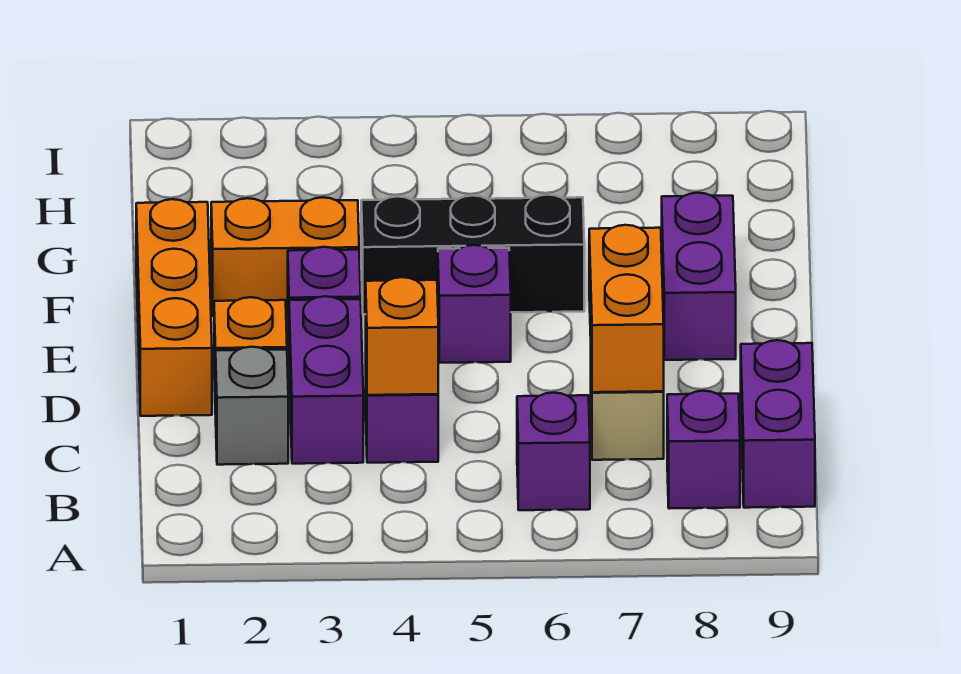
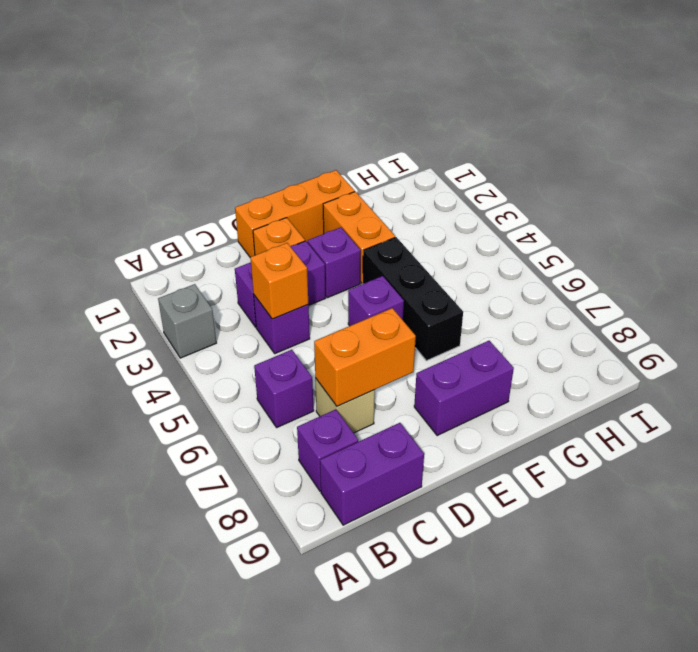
grey 1x1 brick [216,347,288,465] -> grey 1x1 brick moved to [158,284,216,358]

